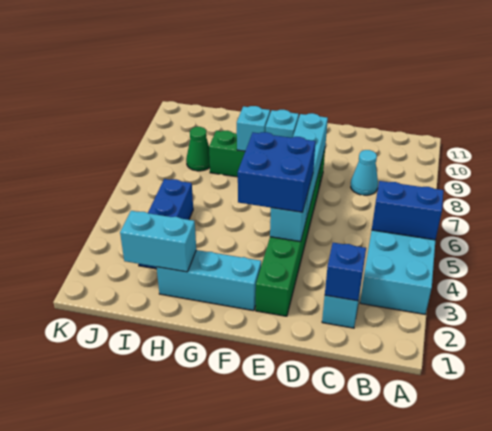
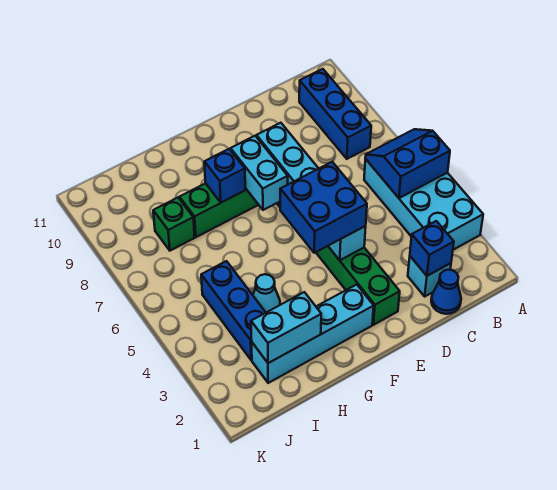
none -> blue 1x3 brick [299,69,371,159]
none -> blue 1x1 cone [431,270,461,314]
cyan 1x1 cone [351,150,378,195] -> cyan 1x1 cone moved to [253,274,280,312]
cyan 1x3 brick [157,250,261,311] -> cyan 1x4 brick [252,285,374,383]
cyan 1x1 brick [266,110,299,138] -> cyan 1x2 brick [231,136,288,210]
cyan 1x1 brick [237,106,270,151] -> blue 1x1 brick [204,149,245,202]
green 1x1 cone [186,127,210,171] -> green 1x1 brick [153,198,195,251]

